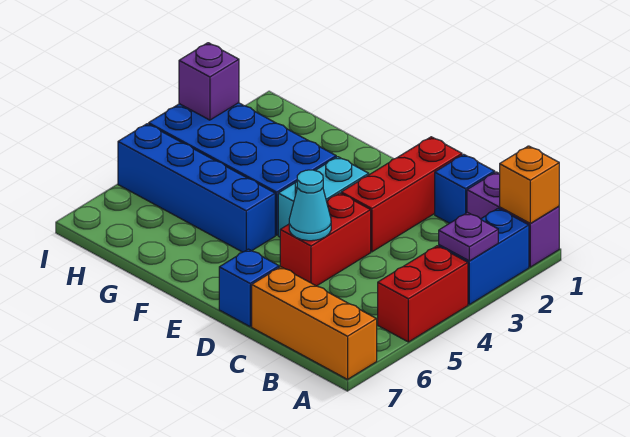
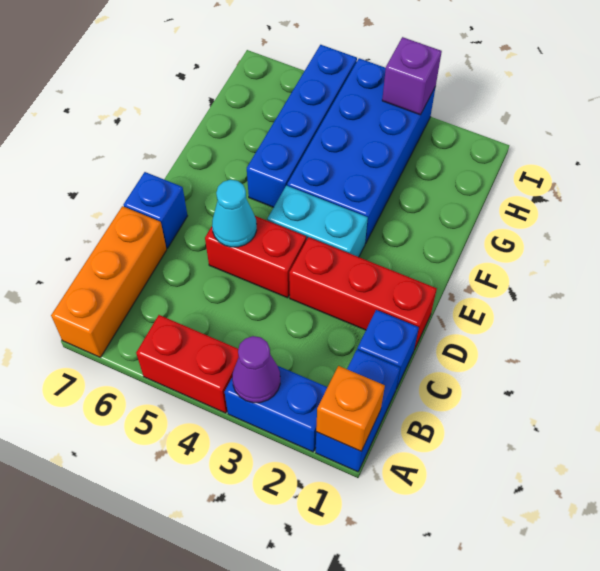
purple 1x2 brick [467,172,559,267] -> blue 1x2 brick [316,350,400,472]
purple 1x1 plate [439,213,498,261] -> purple 1x1 cone [232,336,280,403]

